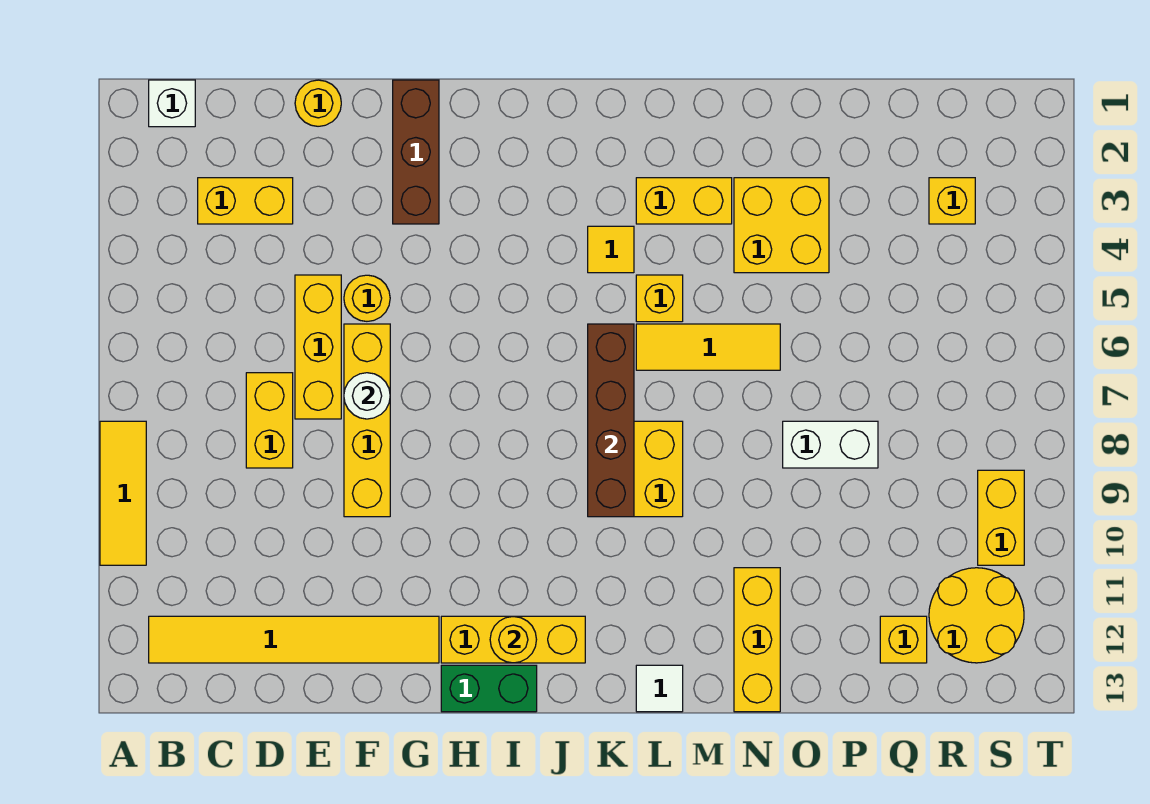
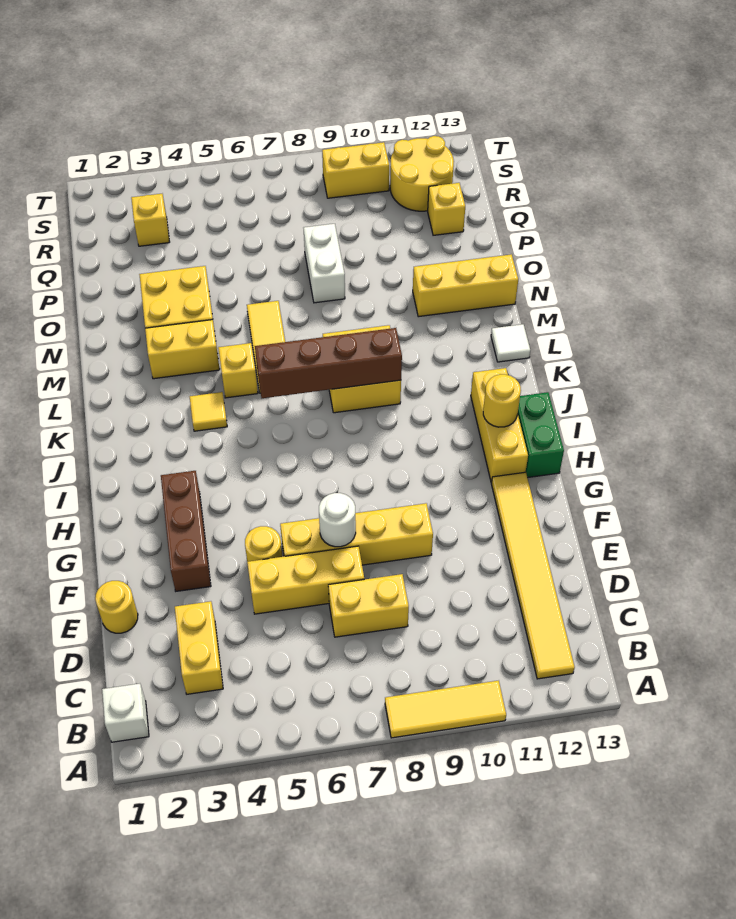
brown 1x3 brick [393,80,439,224] -> brown 1x3 brick turned to [161,471,211,591]
yellow 1x2 brick [636,178,732,224] -> yellow 1x2 brick turned to [145,320,220,379]

